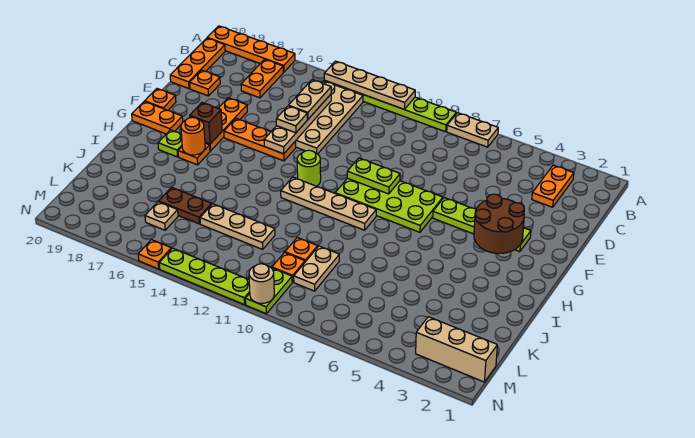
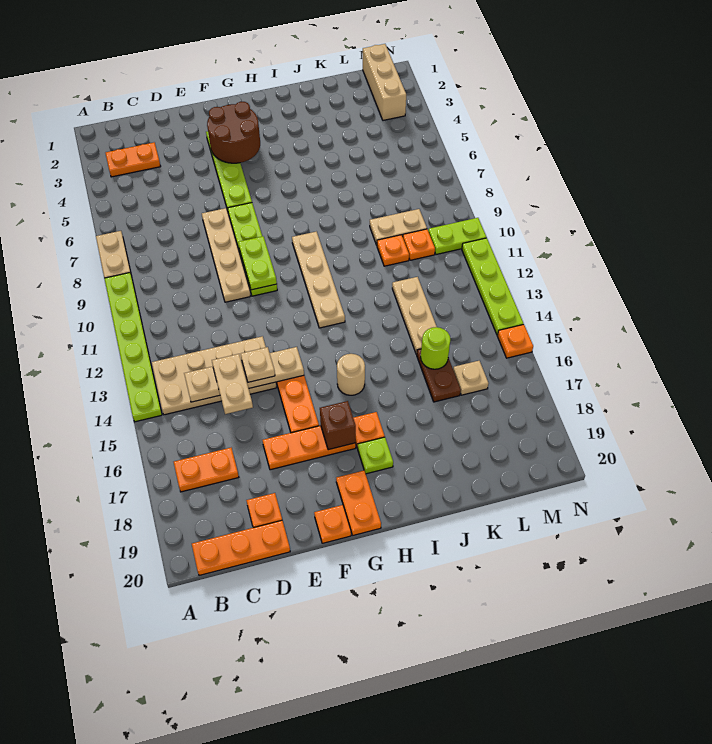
tan 1x4 plate [324,61,415,109] -> tan 1x4 plate moved to [202,208,250,302]
orange 1x4 plate [207,26,295,72] -> none
tan 1x2 plate [289,80,331,119] -> tan 1x2 plate turned to [212,354,253,414]
lime 2x4 plate [335,178,443,232] -> lime 1x4 plate [228,203,277,296]
lime 1x1 round brick [297,150,321,186] -> lime 1x1 round brick moved to [421,327,450,369]
orange 1x1 round brick [181,117,205,155] -> none
tan 1x1 round brick [249,264,274,303] -> tan 1x1 round brick moved to [337,354,365,395]

